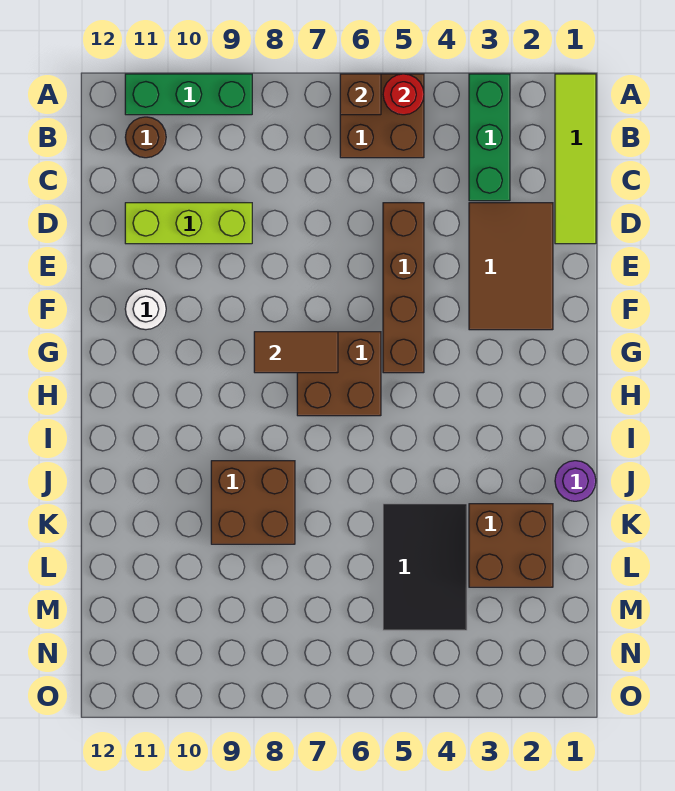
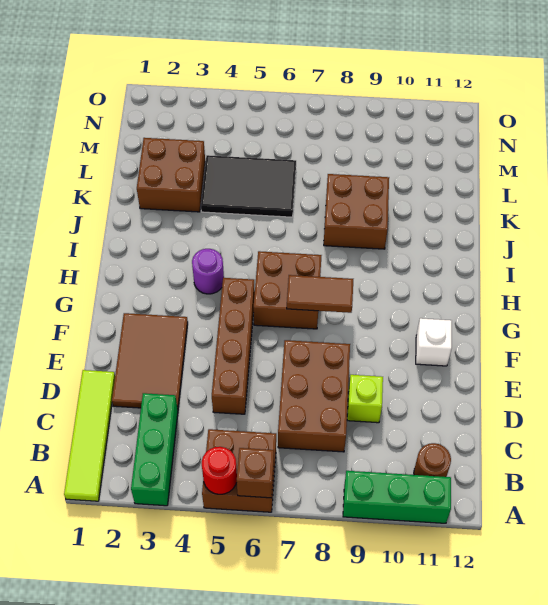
none -> brown 2x3 brick [278,340,350,452]
lime 1x3 brick [125,203,252,244] -> lime 1x1 brick [347,375,383,423]
white 1x1 round brick [125,289,166,330] -> white 1x1 brick [416,318,452,366]
purple 1x1 round brick [555,461,596,501] -> purple 1x1 round brick moved to [192,249,224,294]
black 2x3 tile [383,504,467,630] -> black 2x3 tile turned to [201,155,296,217]

